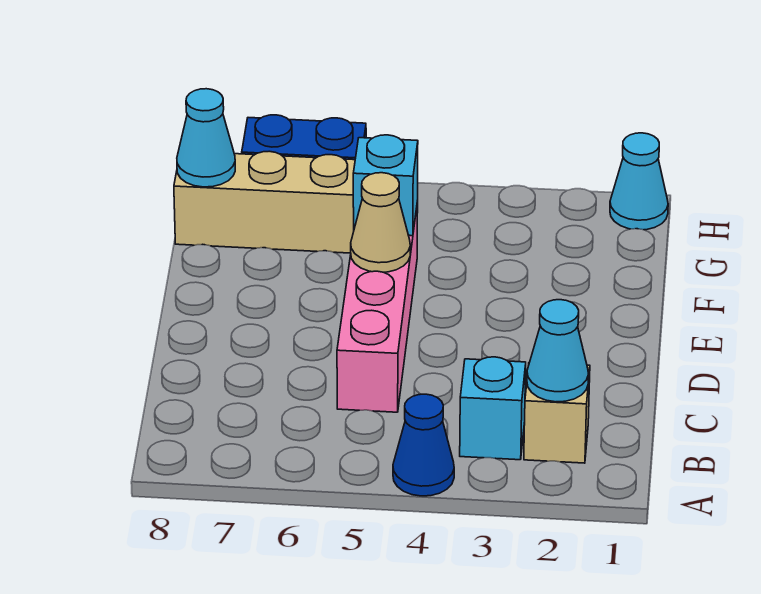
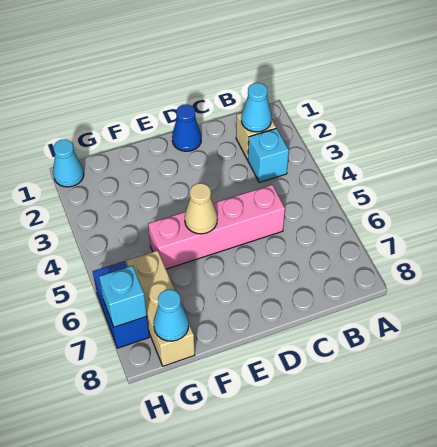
blue 1x1 cone [393,394,454,496] -> blue 1x1 cone moved to [172,104,201,151]
cyan 1x1 brick [353,135,418,236] -> cyan 1x1 brick moved to [99,266,147,327]

